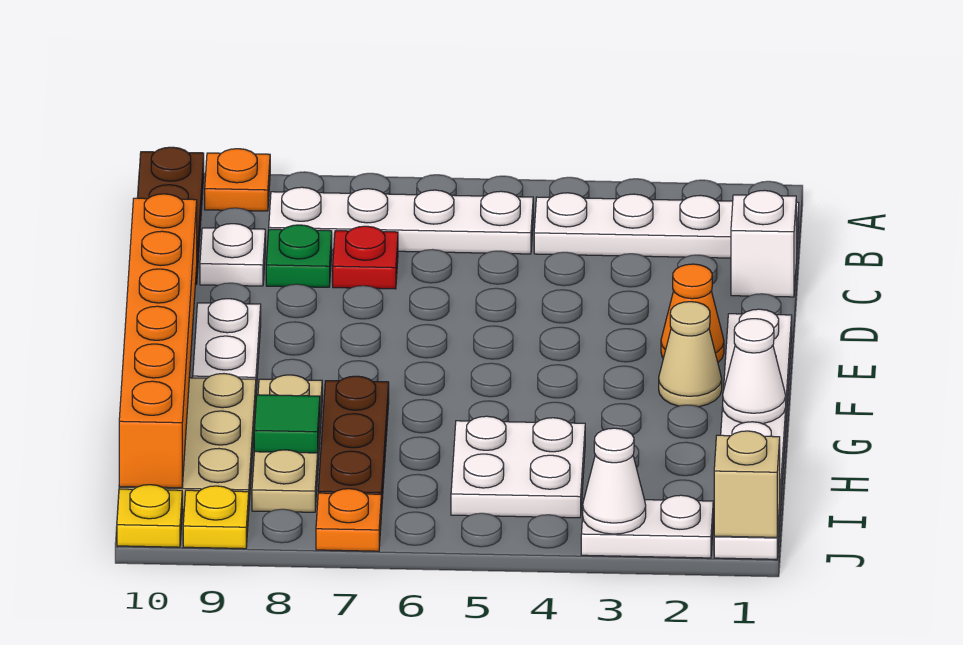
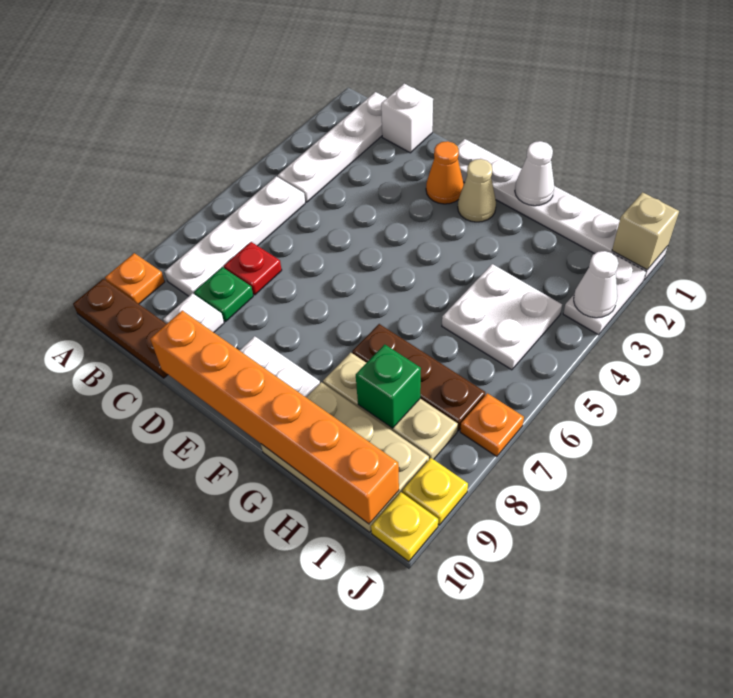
green 1x1 tile [254,395,320,453] -> green 1x1 brick [356,344,421,428]

